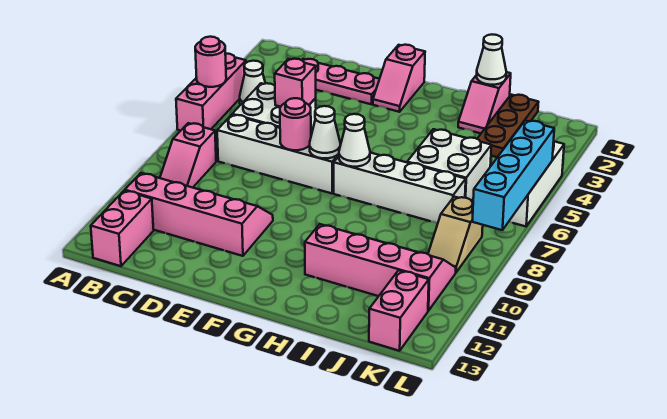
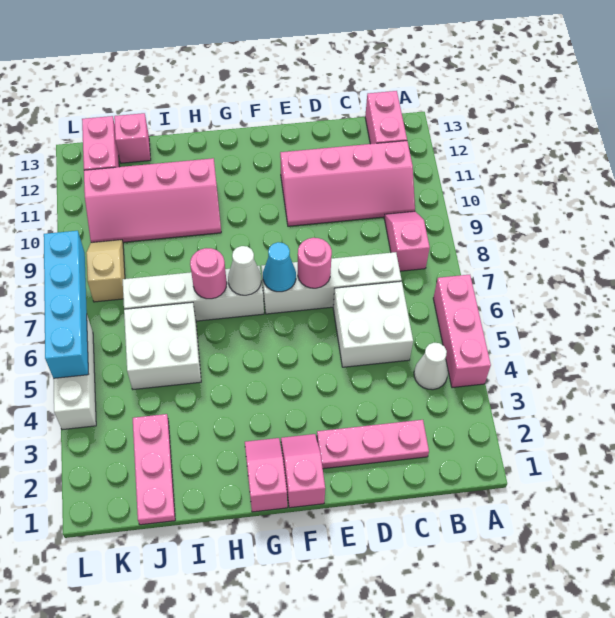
pink 1x1 round brick [195,37,226,87] -> pink 1x1 round brick moved to [190,248,227,299]
pink 1x1 brick [275,59,316,107] -> pink 1x1 brick moved to [114,113,151,163]
white 1x1 cone [310,106,340,158] -> cyan 1x1 cone [263,242,296,292]
pink 1x2 slope [458,72,511,133] -> pink 1x2 slope moved to [245,438,287,512]
white 1x1 cone [476,35,506,85] -> none
brown 1x3 plate [477,95,539,157] -> pink 1x3 plate [133,414,175,525]

